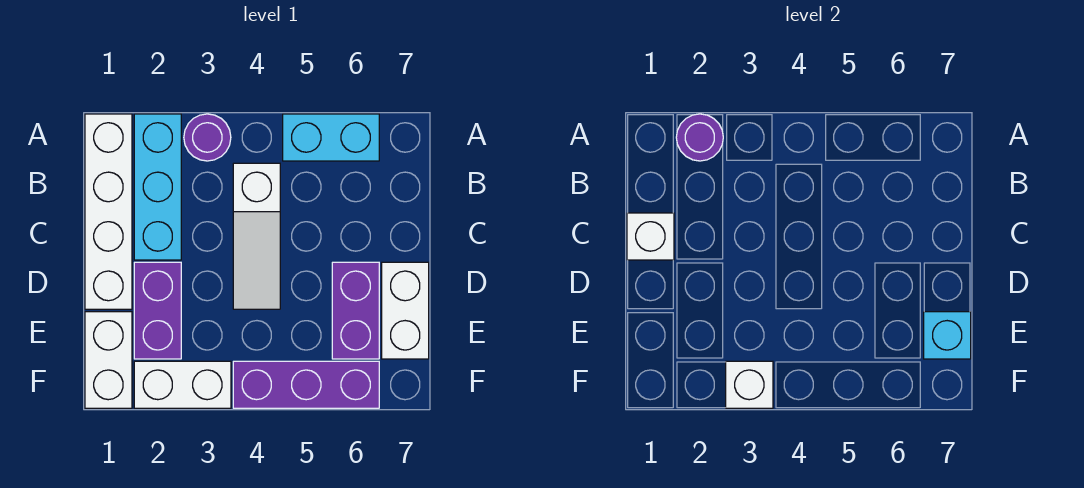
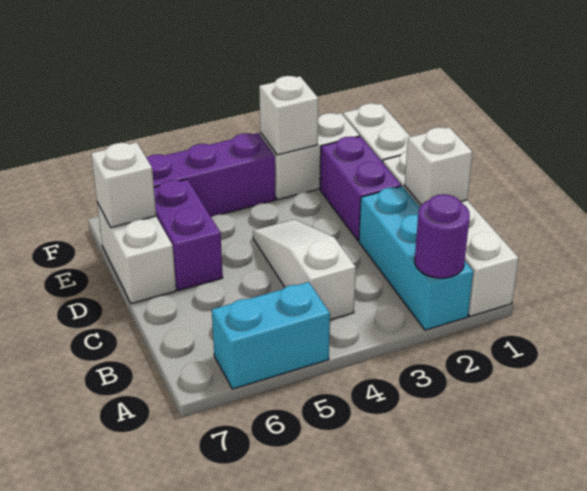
purple 1x1 round brick [184,114,231,161] -> none
cyan 1x1 brick [924,312,971,359] -> white 1x1 brick [91,142,156,227]

